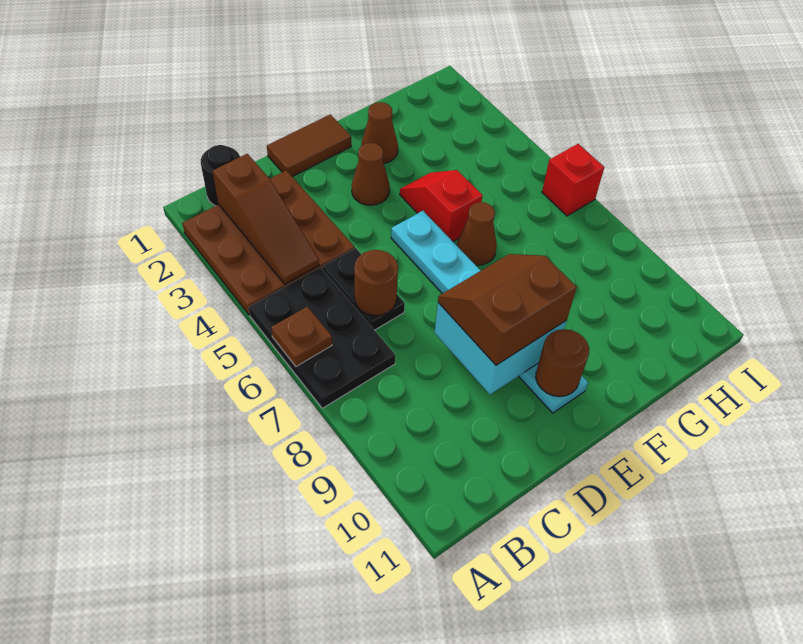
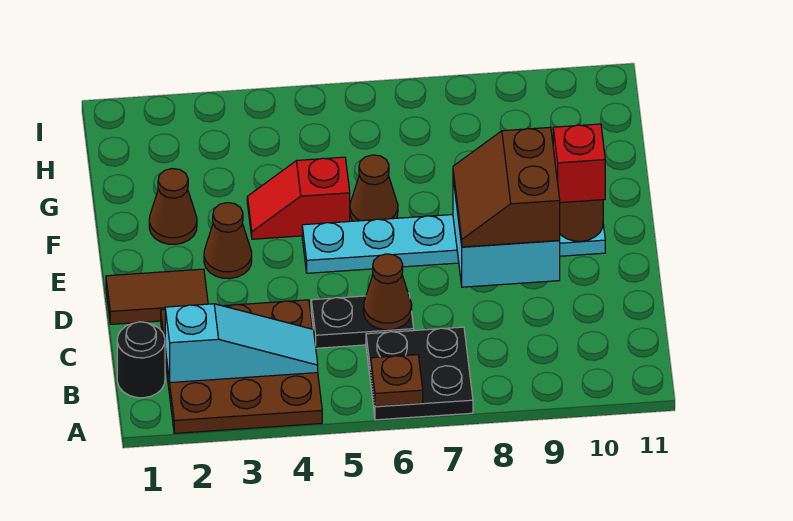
black 2x3 plate [249,267,395,408] -> black 2x2 plate [366,327,473,420]
brown 1x3 slope [212,154,319,284] -> cyan 1x3 slope [165,304,318,383]
brown 1x1 round brick [354,250,398,316] -> brown 1x1 cone [364,254,412,330]
brown 1x2 tile [267,114,351,177] -> brown 1x2 tile turned to [106,269,208,324]
red 1x1 brick [542,144,604,216] -> red 1x1 brick moved to [553,124,605,203]

